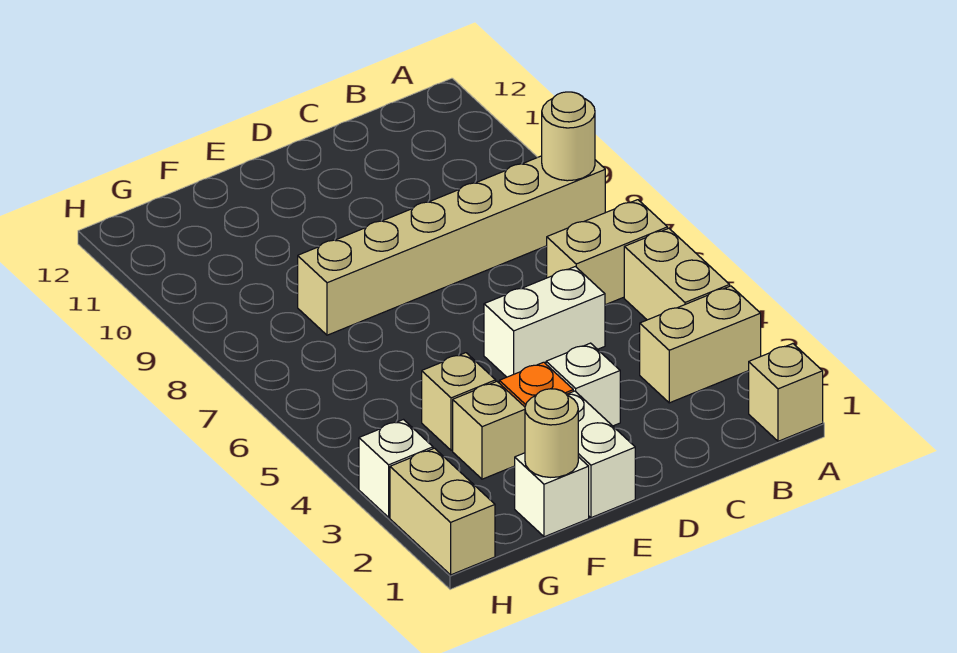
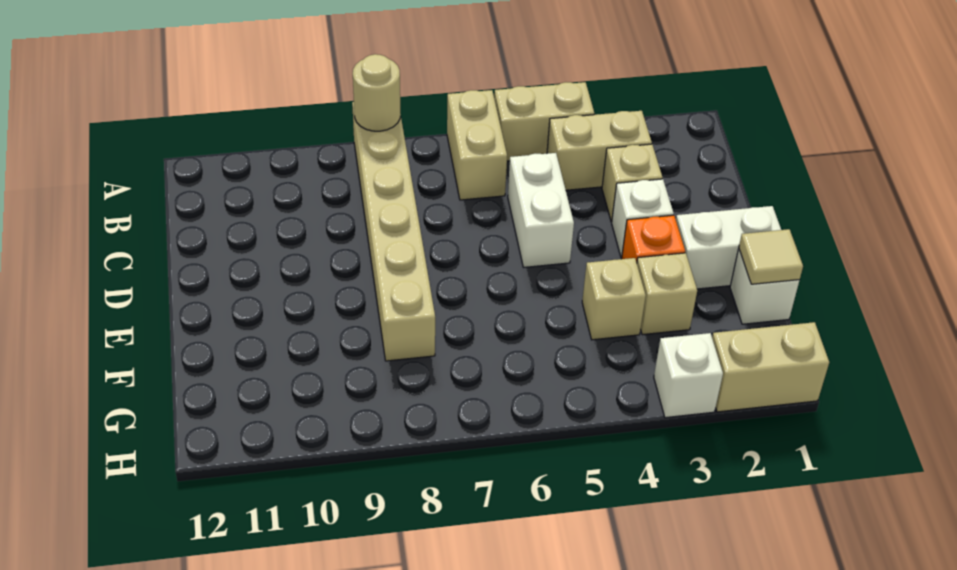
tan 1x1 brick [749,344,823,441] -> tan 1x1 brick moved to [602,144,663,222]
tan 1x2 brick [640,286,761,403] -> tan 1x2 brick turned to [547,111,652,190]
tan 1x1 round brick [525,389,578,477] -> tan 1x1 tile [739,229,803,284]

